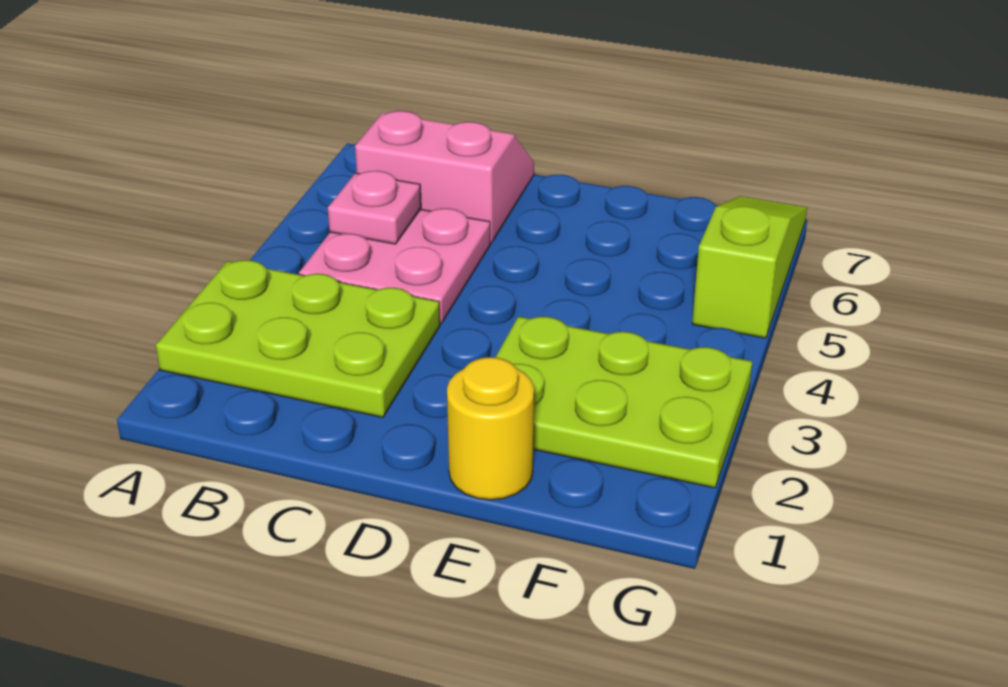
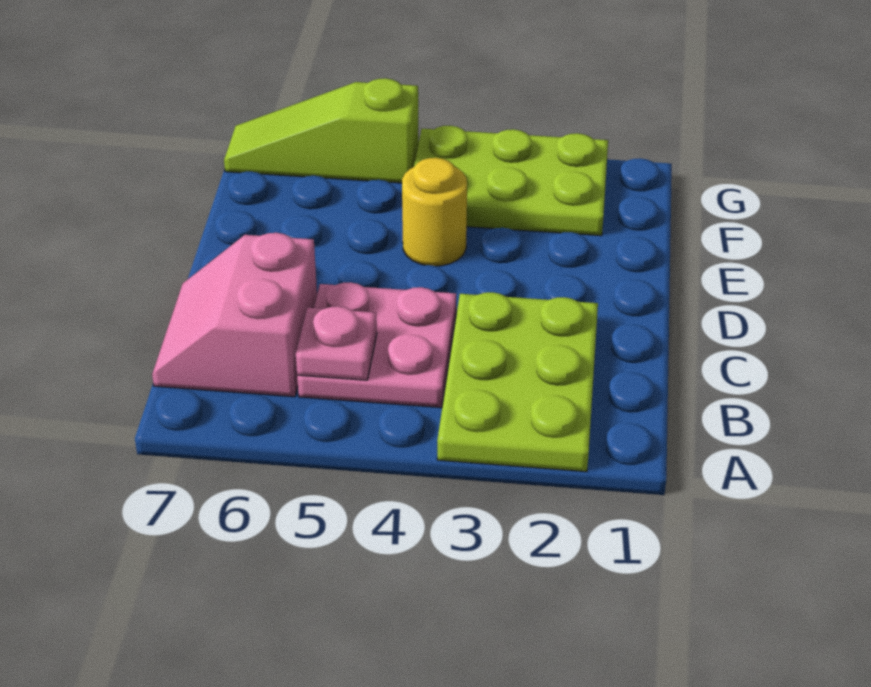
yellow 1x1 round brick [447,357,534,500] -> yellow 1x1 round brick moved to [402,158,467,266]
lime 2x3 plate [496,316,752,488] -> lime 2x3 plate turned to [414,126,608,236]

